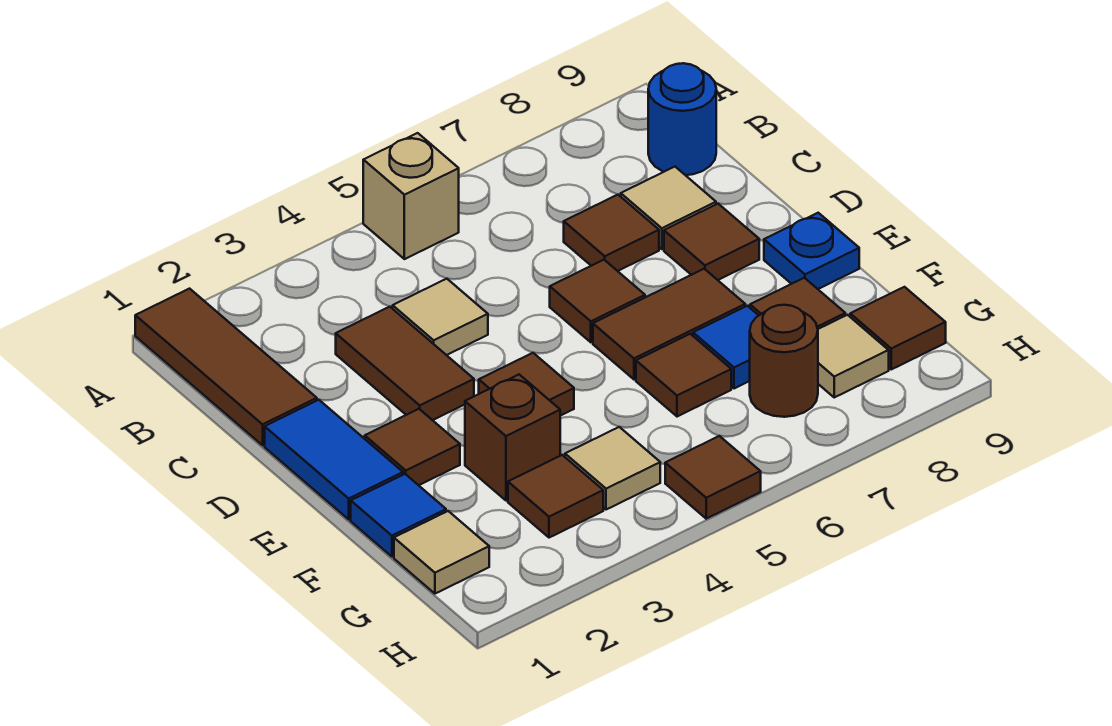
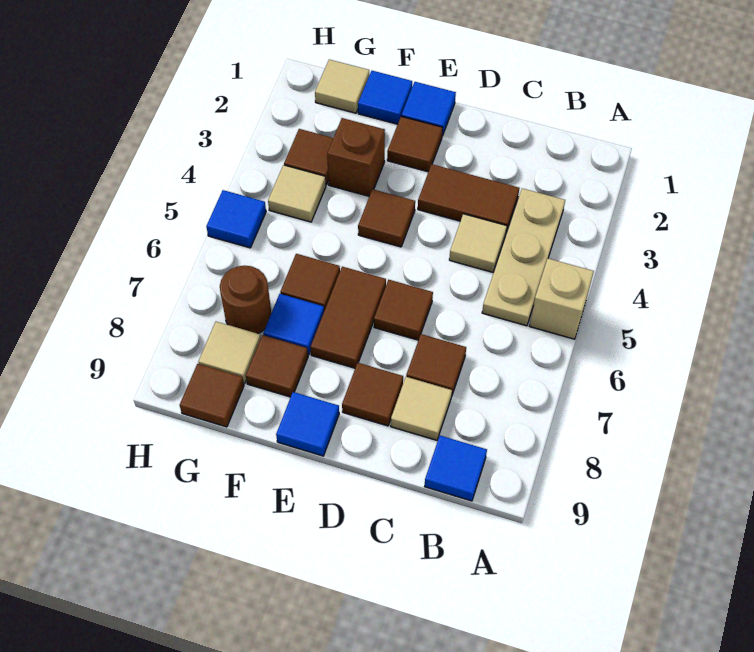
brown 1x3 tile [135,289,317,445] -> none
none -> tan 1x3 plate [482,188,565,326]
blue 1x1 round brick [648,63,716,175] -> blue 1x1 tile [425,436,487,501]
blue 1x2 tile [265,400,403,519] -> blue 1x1 tile [402,82,456,136]
blue 1x1 plate [764,213,859,289] -> blue 1x1 tile [276,392,339,456]
brown 1x1 tile [665,436,761,519] -> blue 1x1 tile [206,190,266,248]

